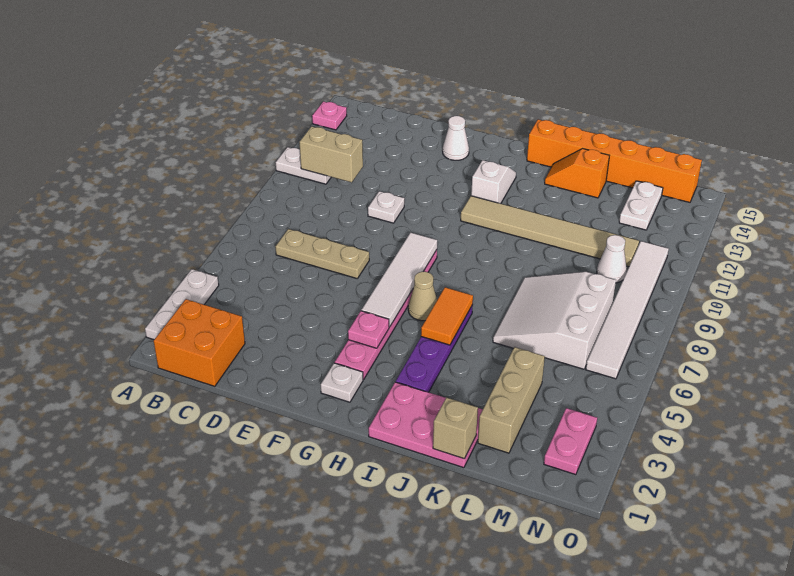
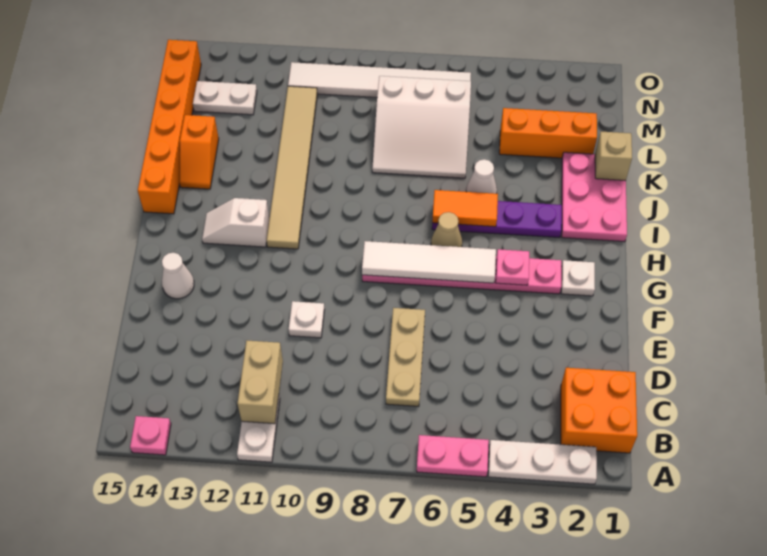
tan 1x3 brick [478,347,545,453] -> orange 1x3 brick [499,108,597,158]
white 1x1 cone [597,235,627,283] -> white 1x1 cone moved to [466,159,497,194]
pink 1x2 plate [544,408,597,475] -> pink 1x2 plate moved to [417,435,489,477]

